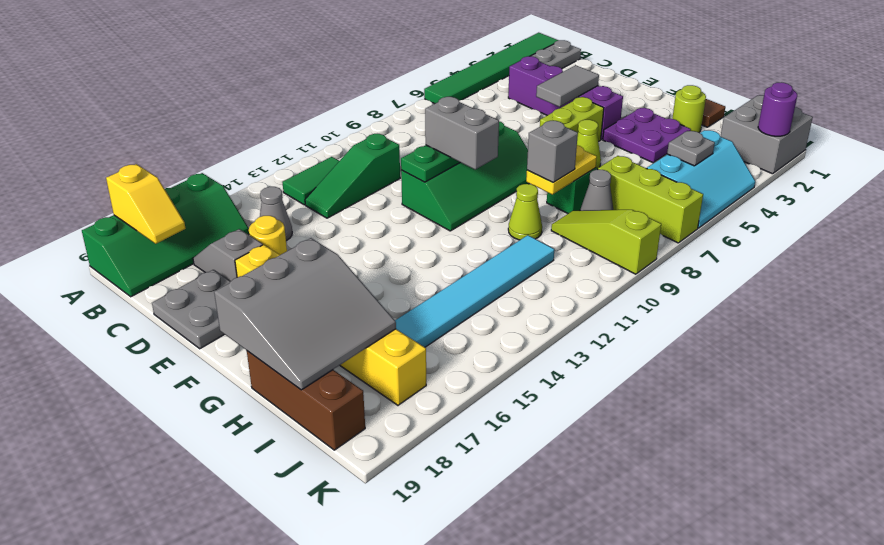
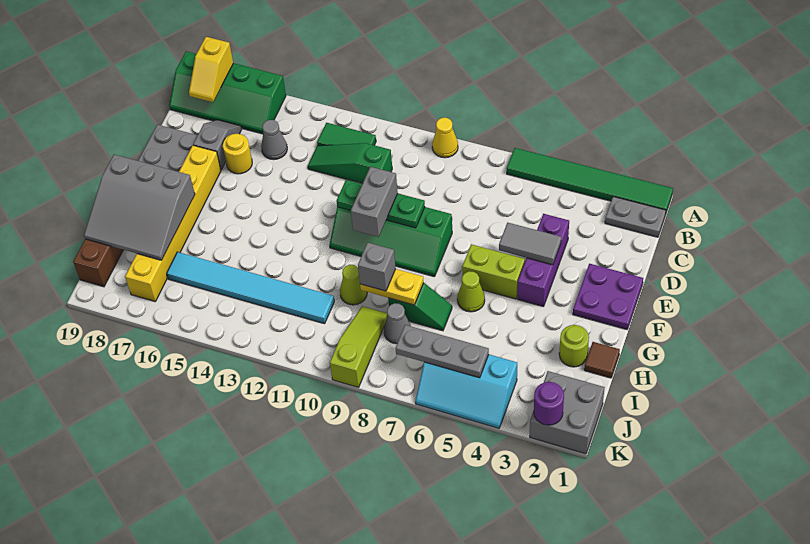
none -> yellow 1x1 cone [432,118,458,158]
purple 1x4 brick [508,56,623,140] -> purple 1x3 brick [517,214,569,307]
purple 2x2 plate [603,108,691,163] -> purple 2x2 plate moved to [573,264,643,329]
lime 1x3 brick [598,156,703,243] -> none
grey 1x1 plate [667,131,715,166] -> grey 1x3 plate [395,325,489,378]

